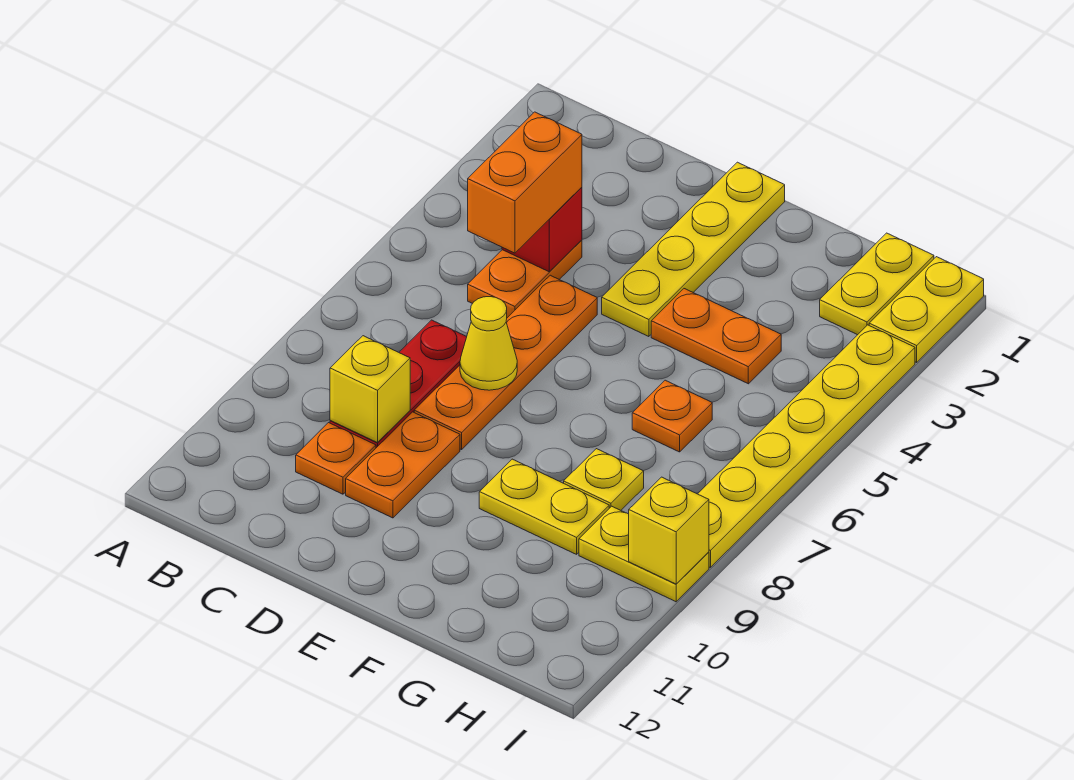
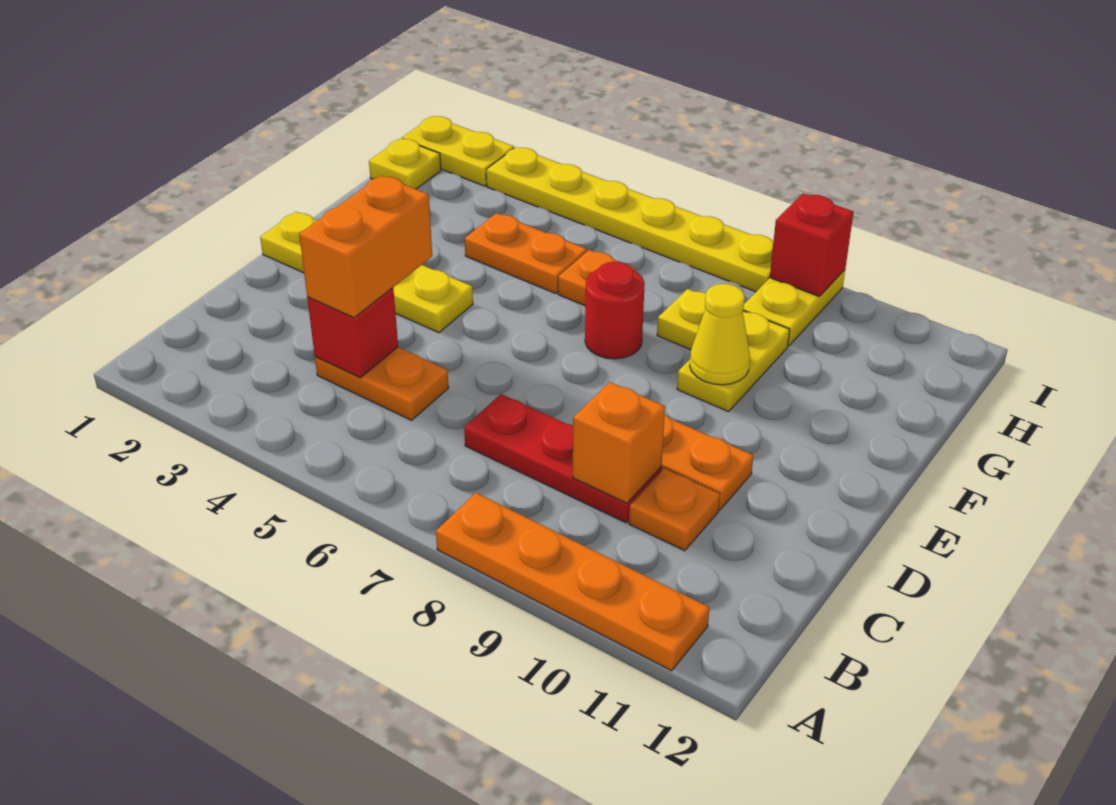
orange 1x2 brick [468,112,582,253] -> orange 1x2 brick turned to [299,176,432,318]
yellow 1x1 brick [330,336,410,443] -> orange 1x1 brick [573,382,665,503]
orange 1x4 plate [414,275,597,450] -> orange 1x4 plate moved to [436,493,710,671]
yellow 1x1 cone [460,297,517,390] -> yellow 1x1 cone moved to [690,284,750,385]
orange 1x2 plate [651,289,781,384] -> orange 1x2 plate turned to [465,213,587,294]
none -> red 1x1 round brick [585,262,645,359]
yellow 1x2 plate [820,233,934,335] -> yellow 1x1 plate [369,139,441,189]
yellow 1x1 brick [629,477,709,584] -> red 1x1 brick [770,194,853,297]

